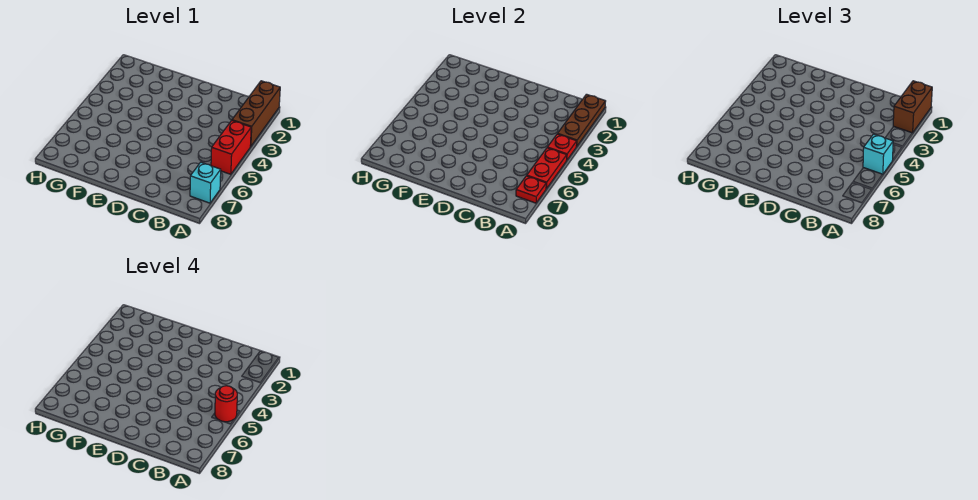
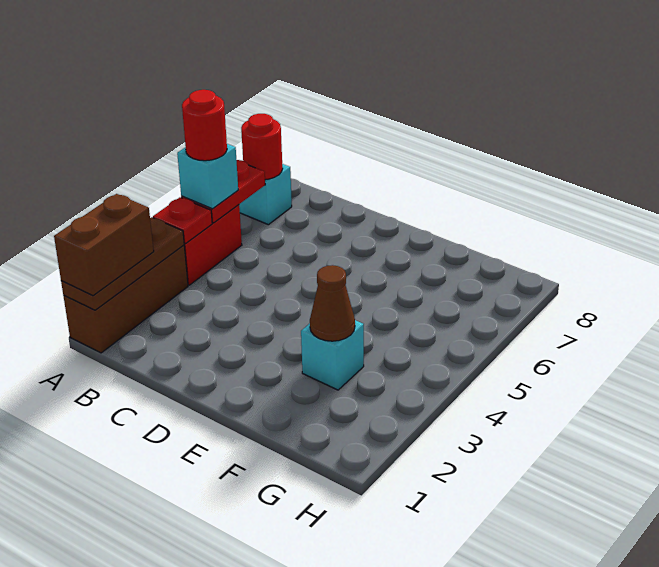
red 1x1 plate [516,176,546,203] -> red 1x1 round brick [241,114,283,180]
none -> cyan 1x1 brick [301,320,364,390]
none -> brown 1x1 cone [310,265,355,341]

